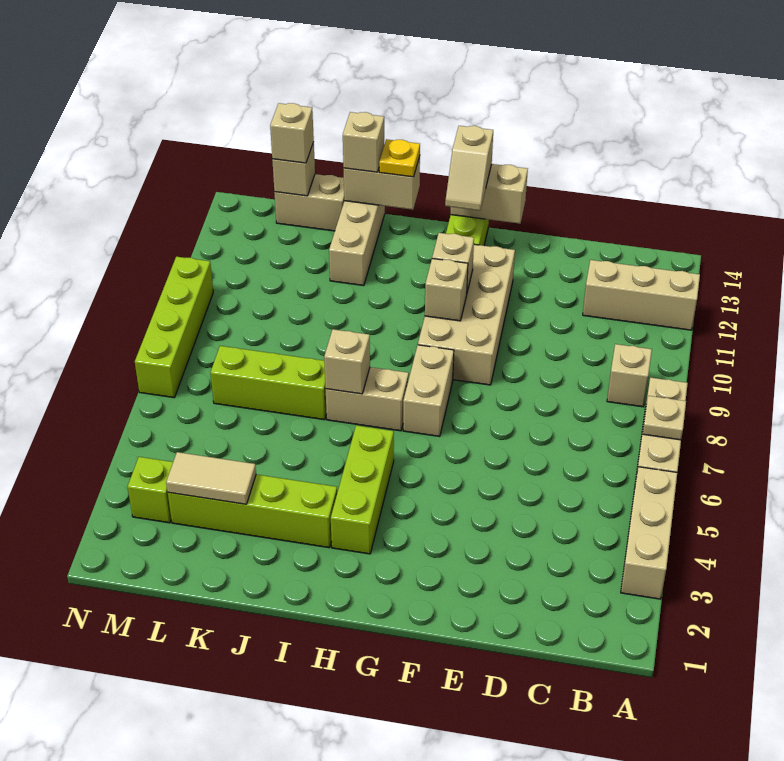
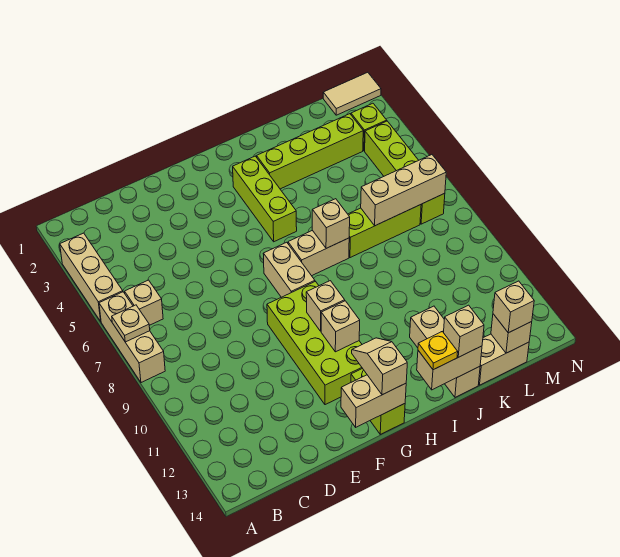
tan 1x3 brick [583,260,700,330] -> tan 1x3 brick moved to [361,155,446,226]
tan 1x1 brick [607,344,652,407] -> tan 1x1 brick moved to [125,280,163,325]
tan 2x4 brick [418,244,515,385] -> lime 2x4 brick [267,282,362,405]
tan 1x2 tile [166,452,256,504] -> tan 1x2 tile moved to [323,72,381,115]
lime 1x4 brick [135,257,213,398] -> lime 1x4 brick moved to [365,121,445,224]

